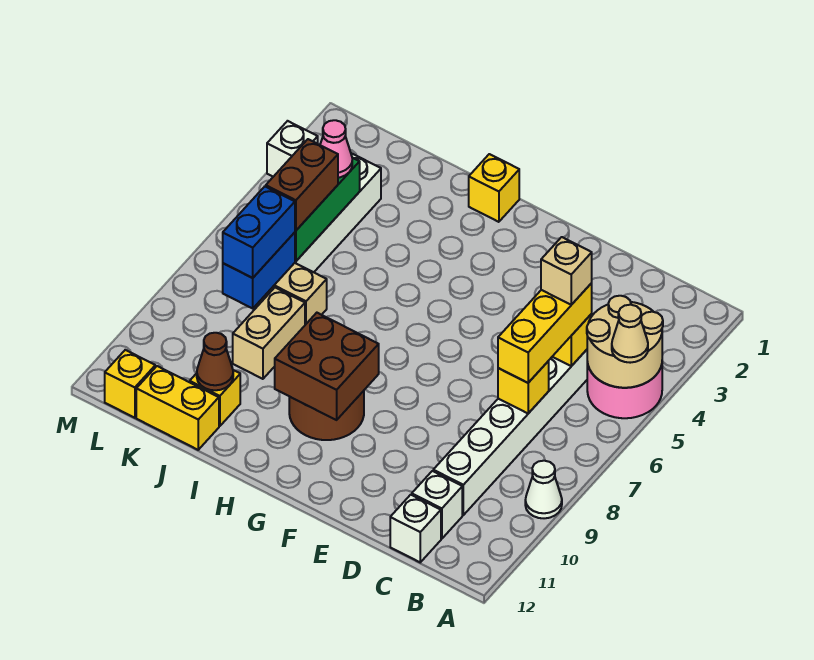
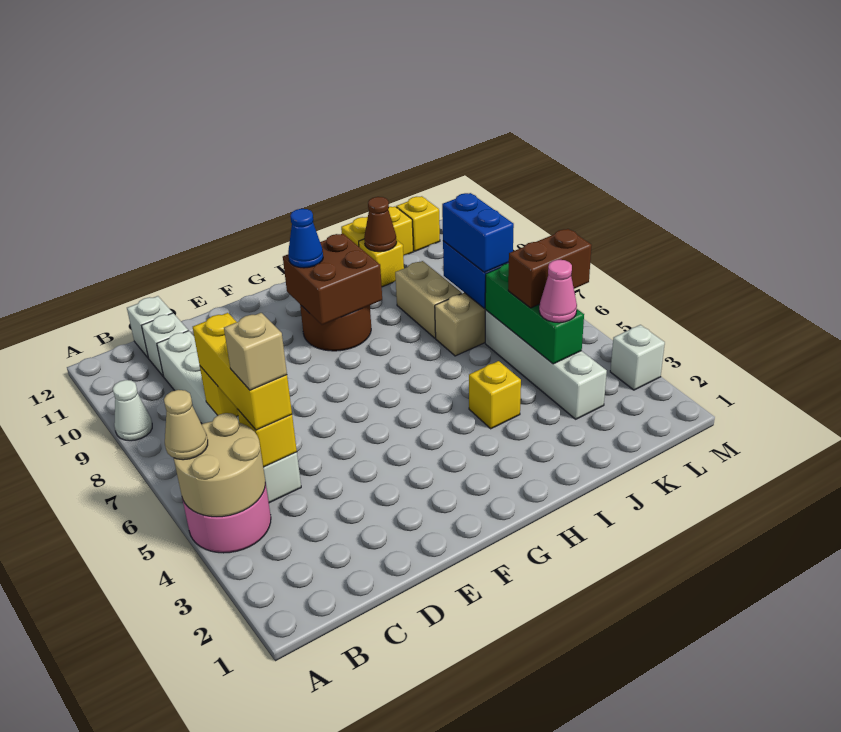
none -> blue 1x1 cone [288,209,323,268]
yellow 1x1 brick [469,154,519,222] -> yellow 1x1 brick moved to [469,361,521,429]
brown 1x2 brick [266,139,338,231] -> brown 1x2 brick turned to [508,229,592,308]

